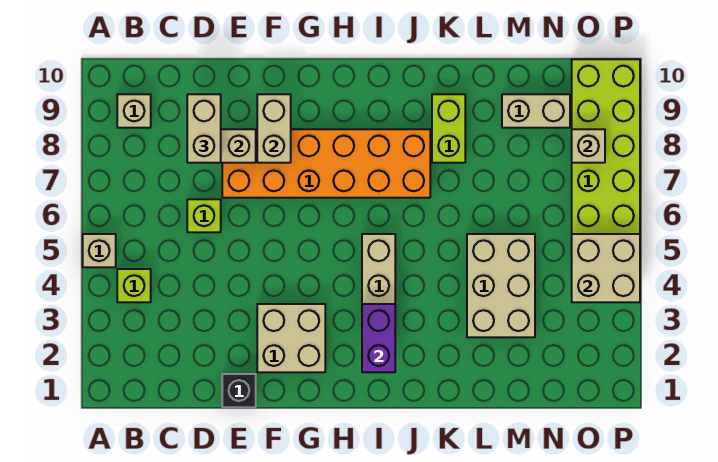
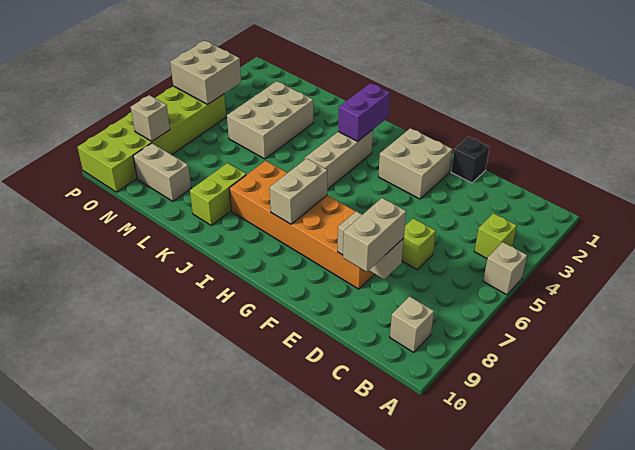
tan 1x2 brick [257,94,291,163] -> tan 1x2 brick moved to [270,159,327,224]

